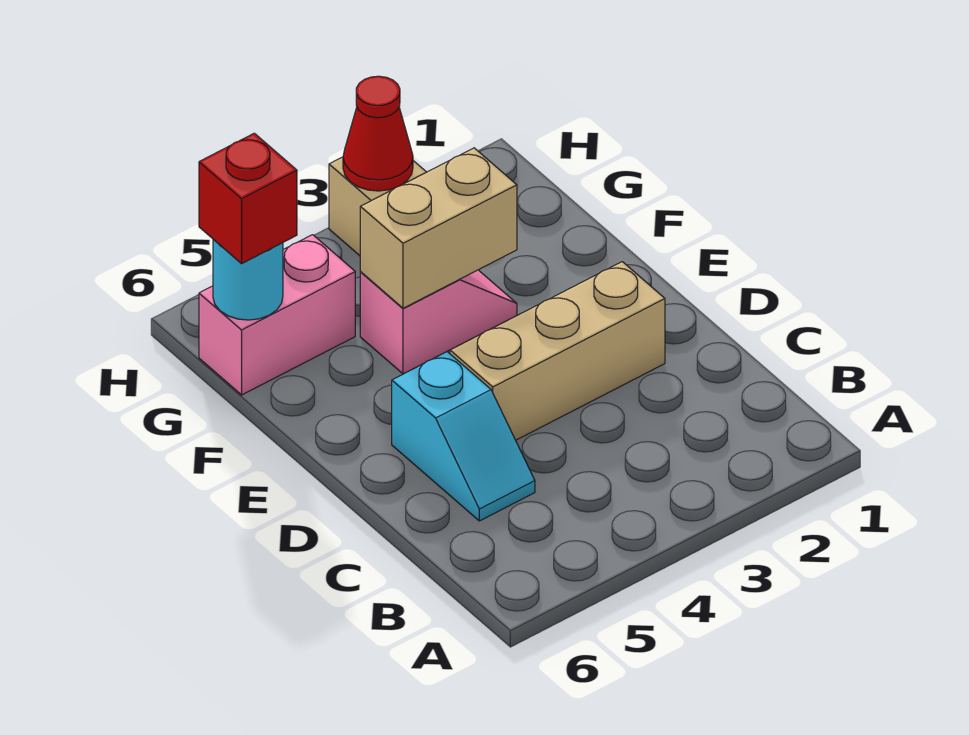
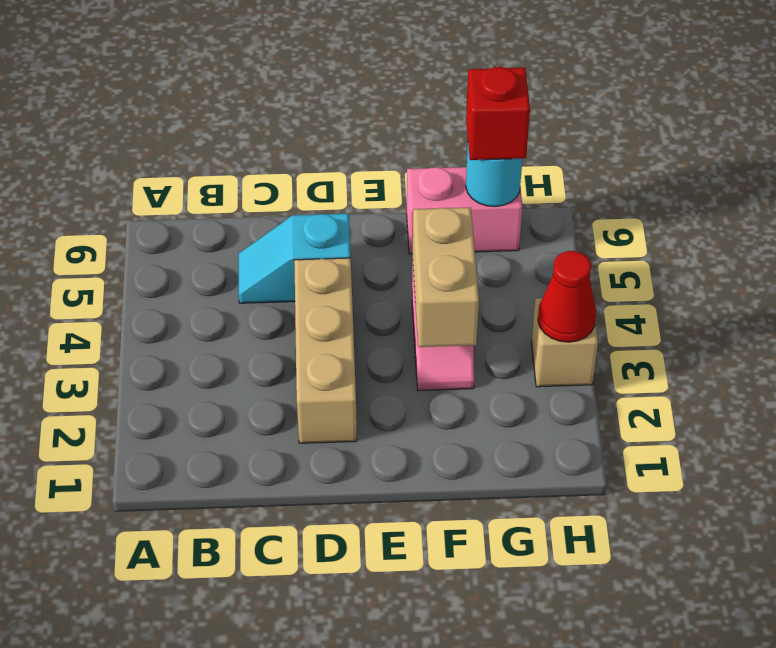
pink 1x2 brick [199,235,355,395] -> pink 1x2 brick turned to [407,167,522,254]

